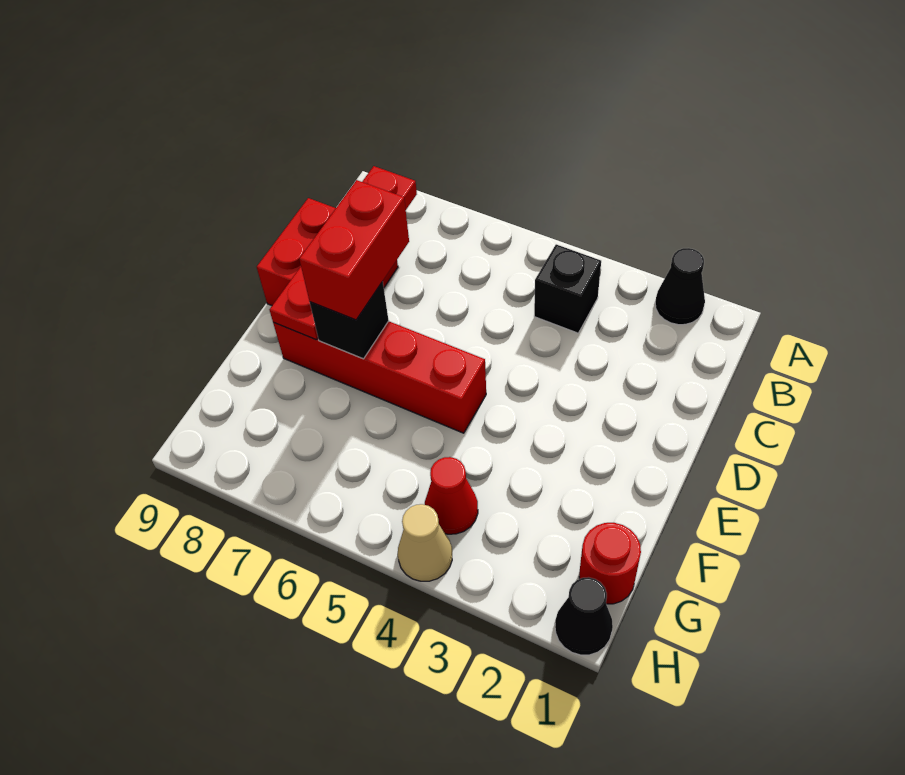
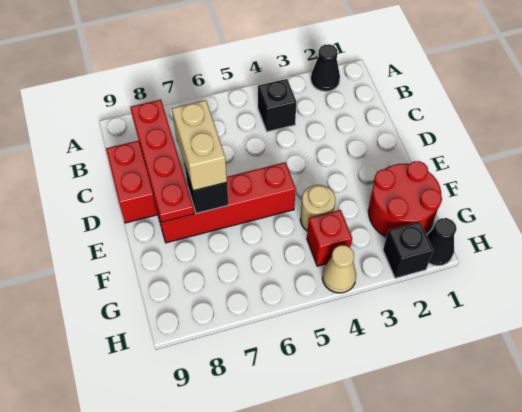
red 1x2 brick [299,180,409,320] -> tan 1x2 brick [172,100,227,191]
none -> tan 1x1 round brick [300,185,336,231]
red 1x1 round brick [579,523,641,604] -> red 2x2 round brick [368,161,442,237]
red 1x1 cone [425,457,478,534] -> red 1x1 brick [307,210,352,266]
none -> black 1x1 brick [383,222,433,278]

